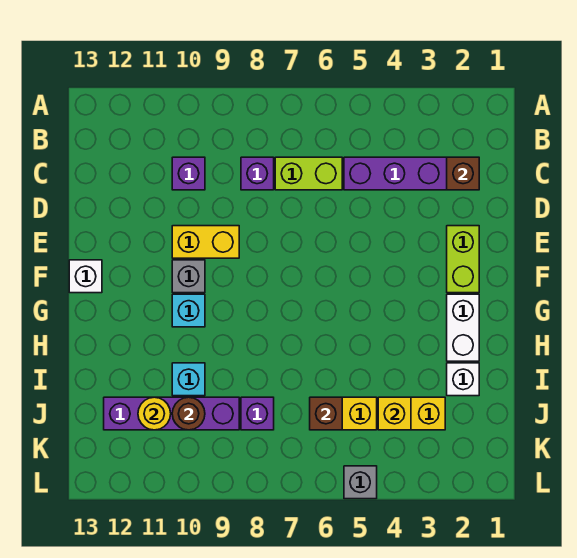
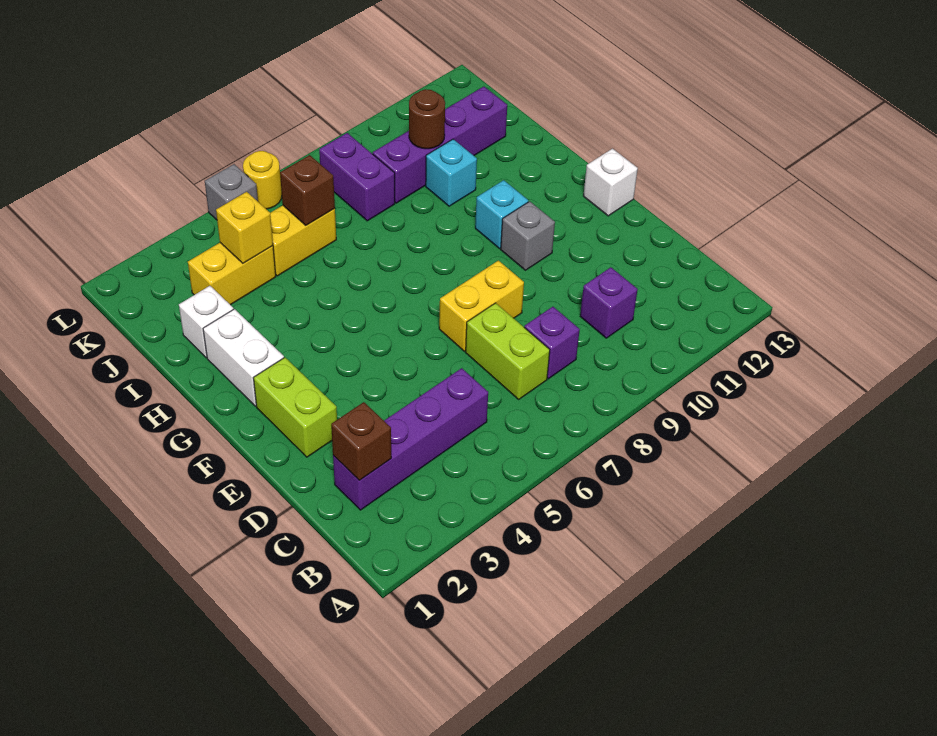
lime 1x2 brick [275,157,342,190] -> lime 1x2 brick turned to [466,303,550,399]
yellow 1x2 brick [172,226,239,258] -> yellow 1x2 brick moved to [439,261,524,351]
purple 1x1 brick [241,397,274,430] -> purple 1x2 brick [319,133,395,221]
yellow 1x1 round brick [138,397,171,430] -> yellow 1x1 round brick moved to [243,151,282,209]

